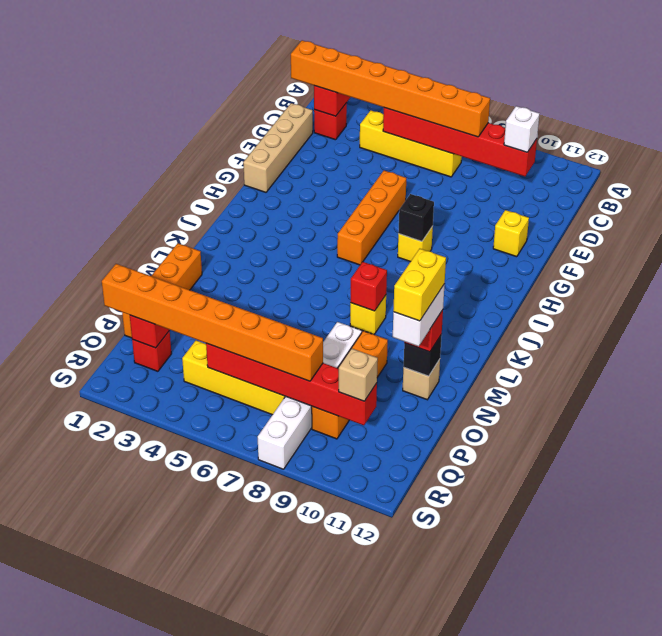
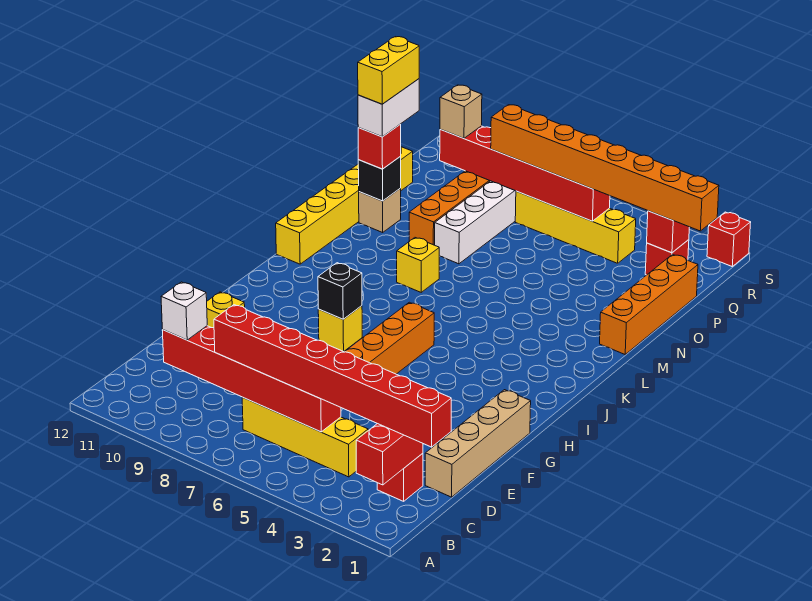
orange 1x8 brick [291,40,490,137] -> red 1x8 brick [214,305,451,447]
none -> yellow 1x6 brick [276,147,413,264]
red 1x1 brick [350,262,387,311] -> red 1x1 brick moved to [707,212,751,266]

